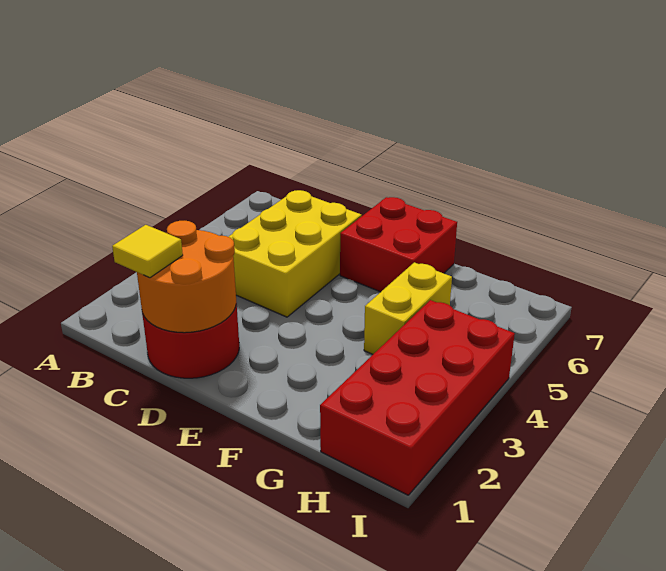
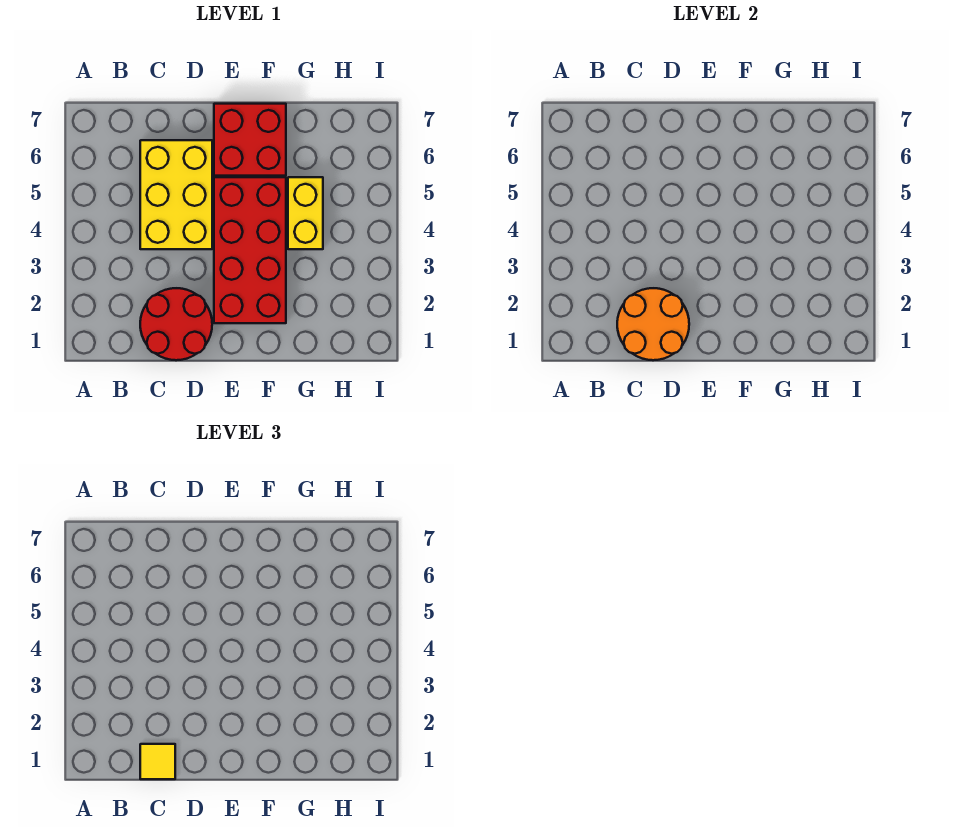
red 2x4 brick [320,300,515,495] -> red 2x4 brick moved to [214,177,286,323]

